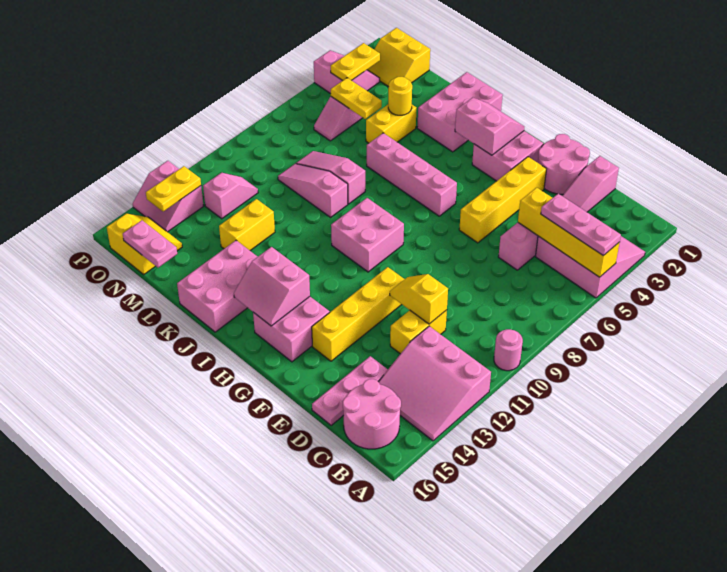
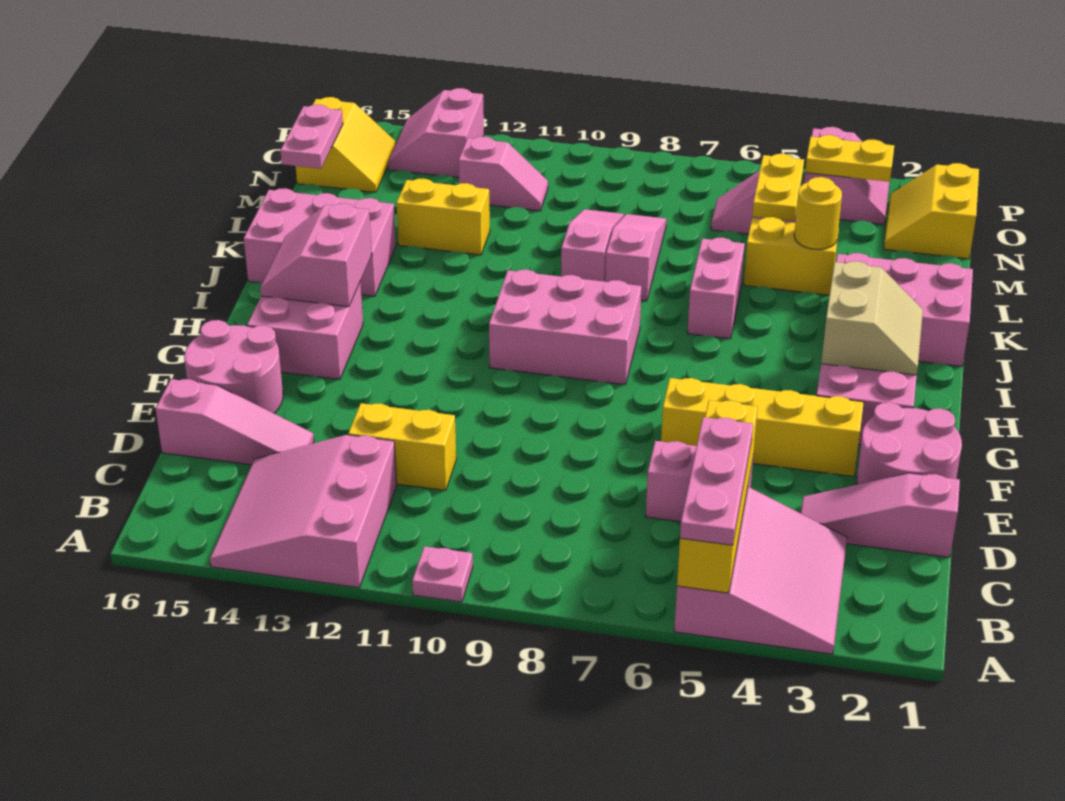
pink 1x1 round brick [494,329,523,371] -> pink 1x1 plate [412,546,473,602]
pink 2x2 round brick [343,379,401,449] -> pink 2x2 round brick moved to [184,320,283,413]
yellow 1x2 slope [390,274,448,324] -> none
pink 1x3 plate [312,356,388,425] -> pink 1x3 slope [156,379,314,465]
yellow 1x4 brick [312,267,405,361] -> none
pink 2x2 slope [455,97,524,155] -> tan 2x2 slope [821,261,923,375]
pink 1x4 brick [367,133,457,216] -> pink 1x2 brick [687,238,745,339]
pink 2x2 brick [331,198,404,272] -> pink 2x3 brick [489,270,641,385]
yellow 1x2 plate [146,166,201,212] -> none

